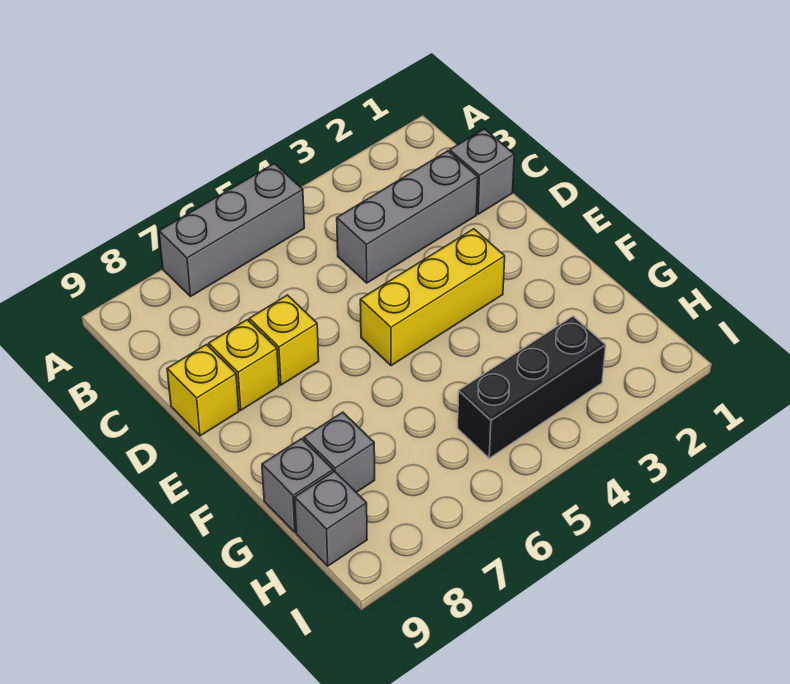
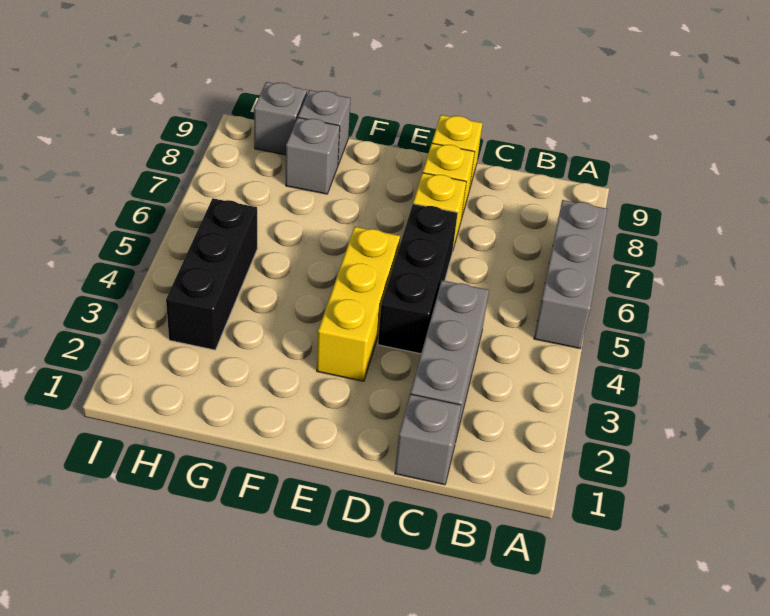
none -> black 1x3 brick [378,204,458,354]

